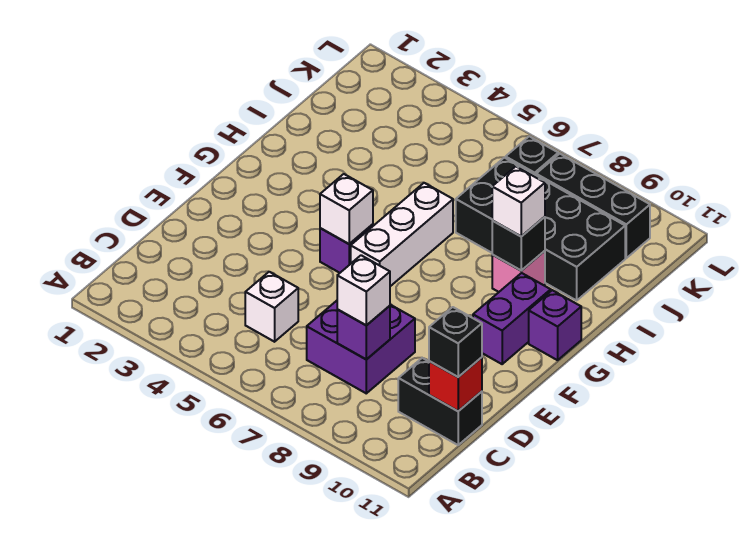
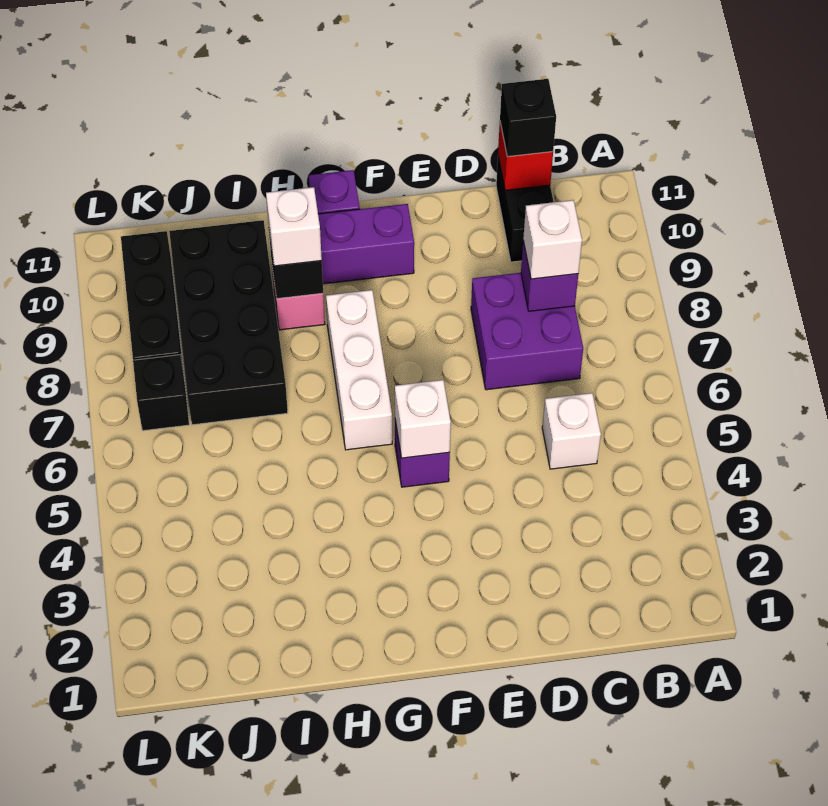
white 1x3 brick [351,183,453,286] -> white 1x3 brick turned to [326,290,392,450]

